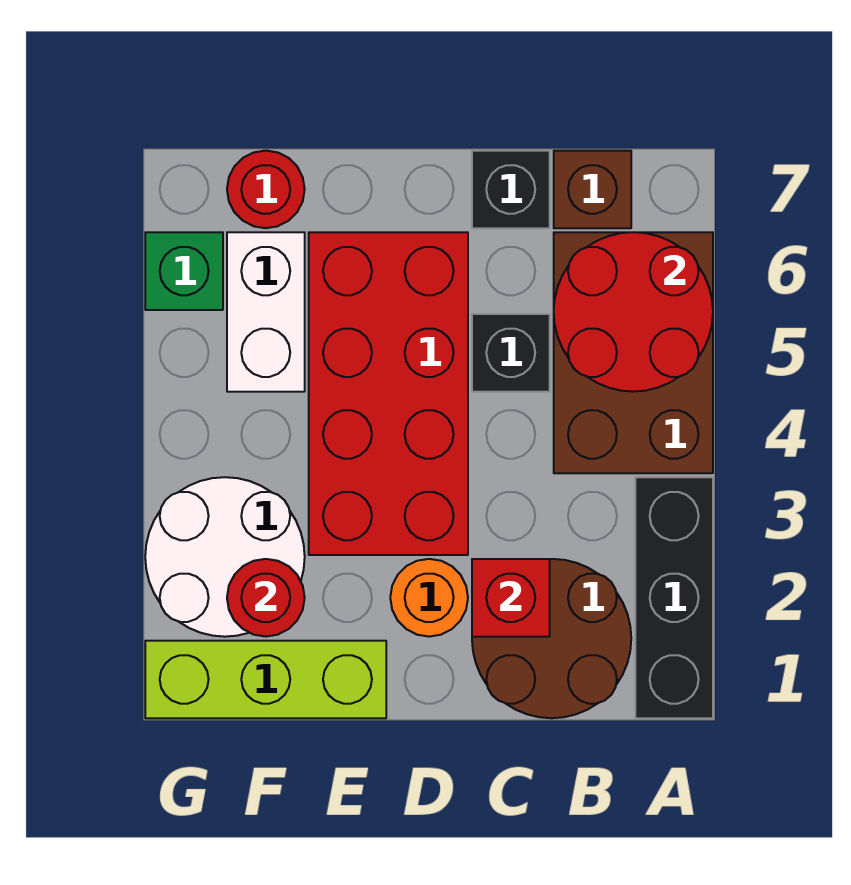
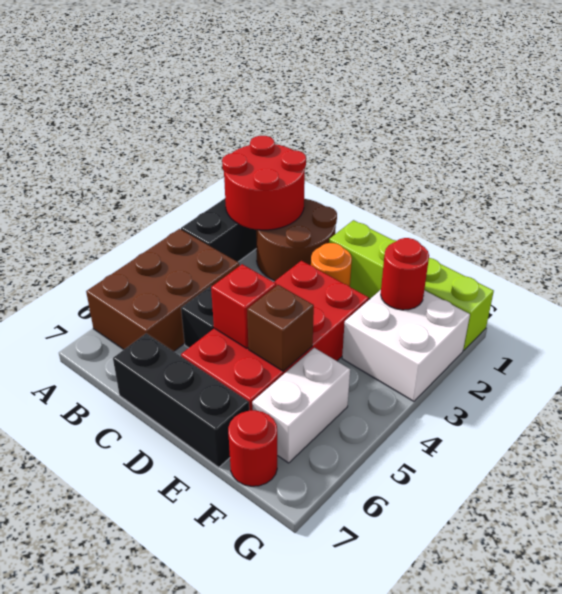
red 2x2 round brick [554,232,713,392] -> red 2x2 round brick moved to [222,136,306,230]
brown 1x1 brick [554,151,631,228] -> brown 1x1 brick moved to [247,285,314,371]
red 1x1 brick [472,559,550,637] -> red 1x1 brick moved to [211,264,276,348]
black 1x1 brick [472,151,550,228] -> black 1x3 brick [113,333,249,467]
lime 1x3 brick [145,641,386,718] -> lime 1x4 brick [329,220,494,350]
white 2x2 round brick [145,477,305,637] -> white 2x2 brick [342,290,470,401]
green 1x1 brick [145,232,223,310] -> none

